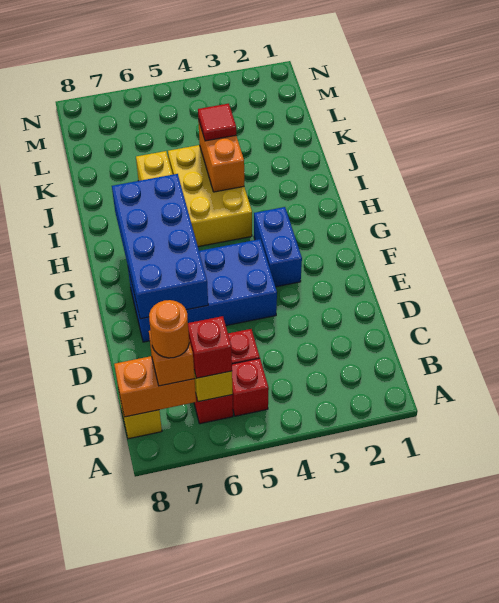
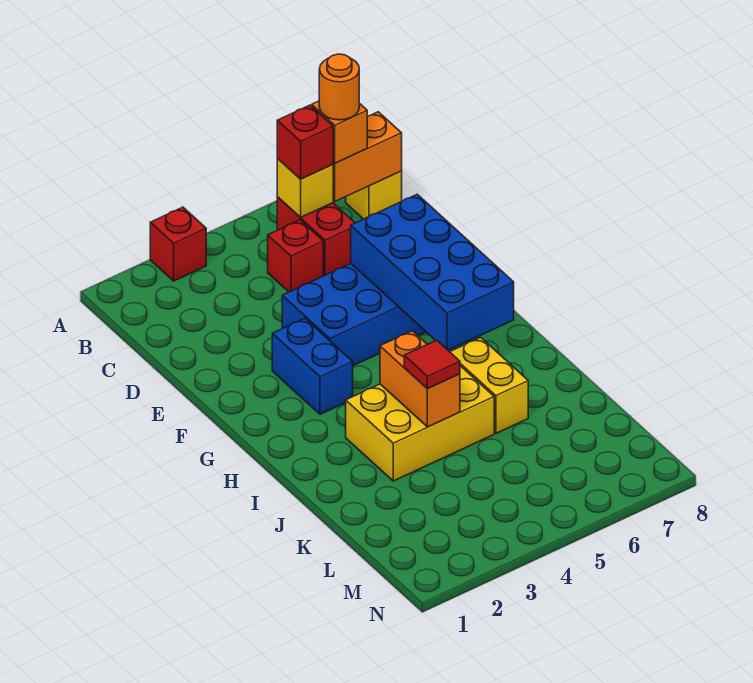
red 1x1 brick [232,358,269,416] -> red 1x1 brick moved to [150,207,206,281]
yellow 2x3 brick [168,145,252,247] -> yellow 2x3 brick turned to [346,366,494,481]

